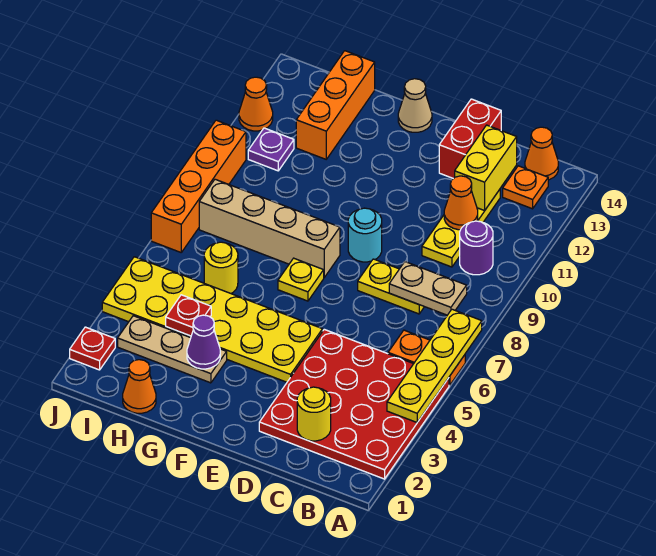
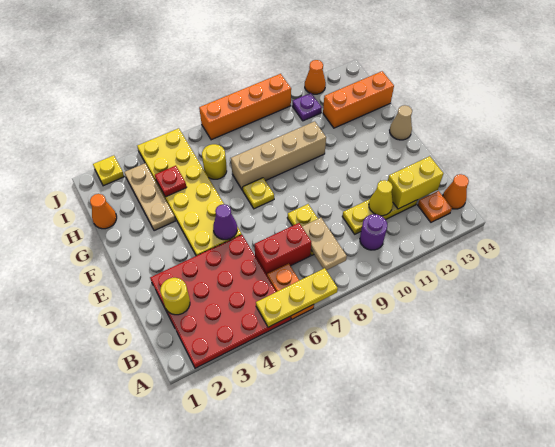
yellow 1x4 plate [387,309,482,422] -> yellow 1x3 plate [256,268,338,327]
orange 1x1 cone [444,176,478,230] -> yellow 1x1 cone [369,180,393,216]
red 1x2 brick [439,99,501,179] -> red 1x2 brick moved to [254,223,311,275]
cyan 1x1 round brick [348,208,382,262] -> none
tan 1x4 brick [199,179,340,277] -> tan 1x4 brick turned to [231,121,326,191]
purple 1x1 cone [187,315,220,369] -> purple 1x1 cone moved to [213,204,237,240]
red 1x1 plate [70,327,115,370] -> yellow 1x1 plate [93,155,124,186]

